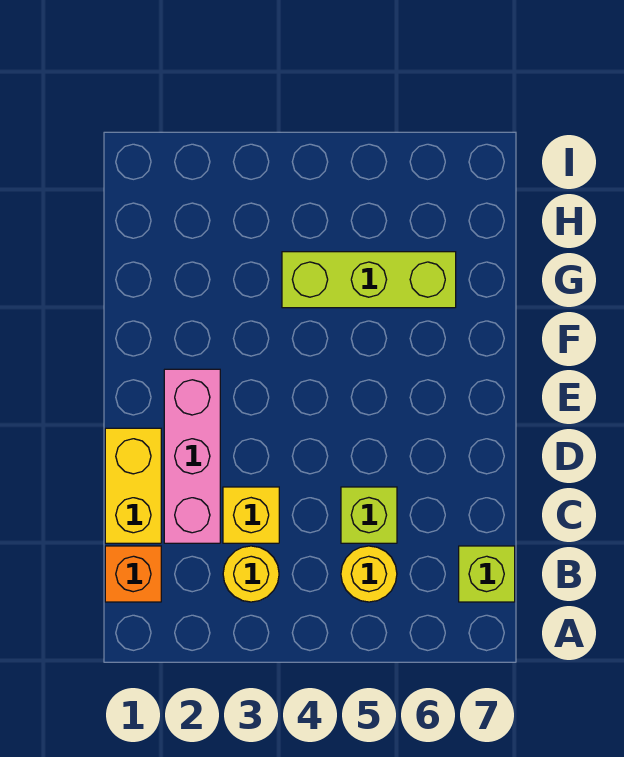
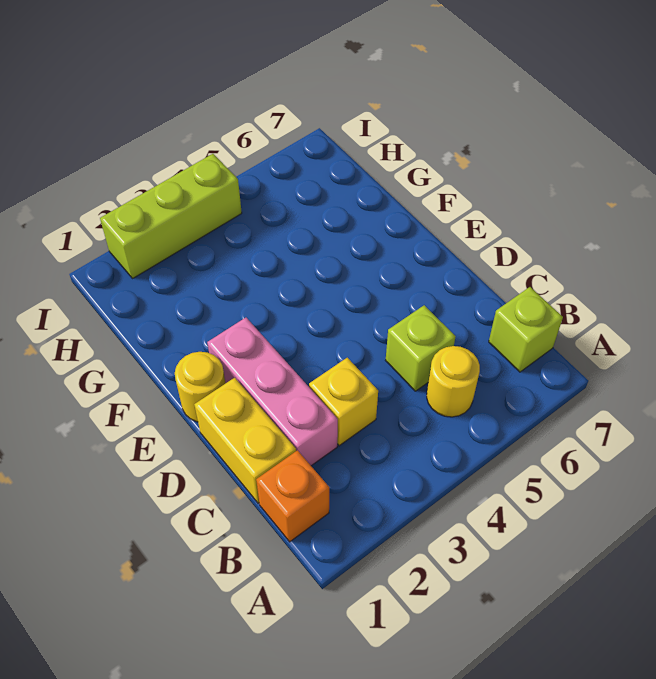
yellow 1x1 round brick [223,546,279,602] -> yellow 1x1 round brick moved to [175,352,225,422]
lime 1x3 brick [282,252,456,308] -> lime 1x3 brick moved to [100,154,242,278]

